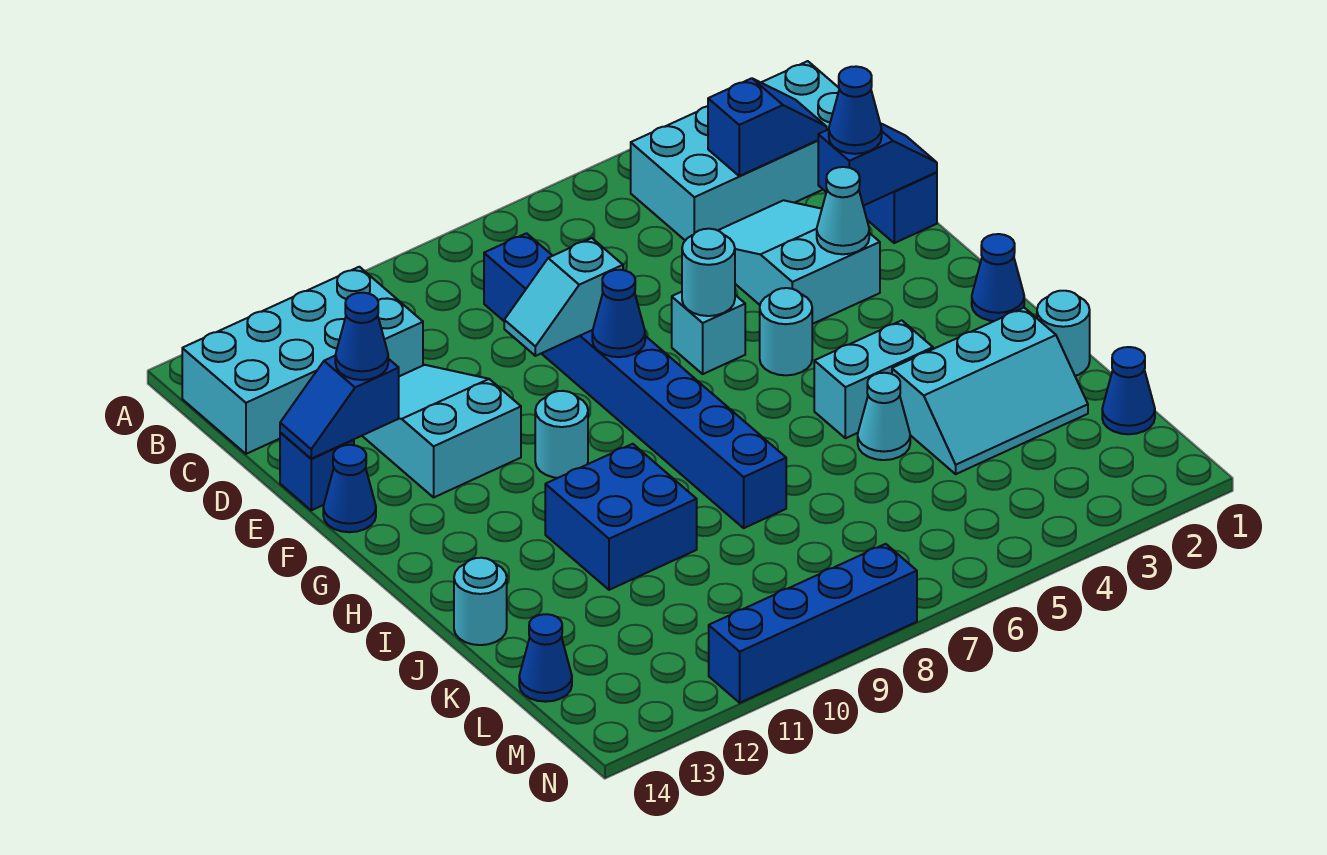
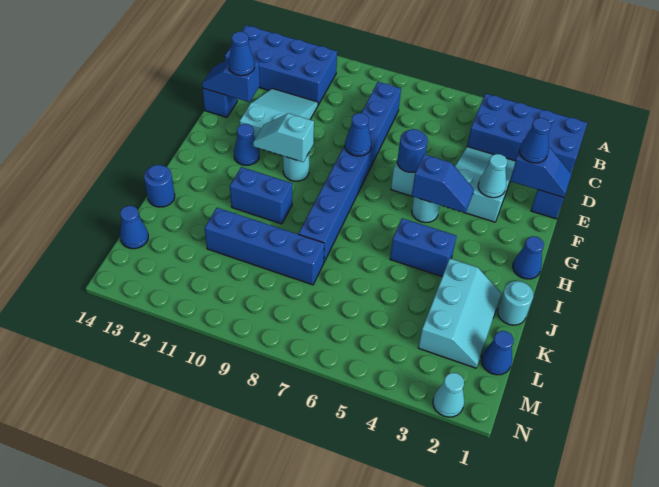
cyan 2x4 brick [631,61,839,240] -> blue 2x4 brick [467,94,587,173]
cyan 2x4 brick [182,267,423,454] -> blue 2x4 brick [225,25,337,105]
blue 1x2 slope [708,78,827,176] -> blue 1x2 slope moved to [412,154,474,213]
cyan 1x2 slope [504,238,623,356] -> cyan 1x2 slope moved to [253,113,314,162]
cyan 1x1 round brick [682,229,735,316] -> blue 1x1 round brick [397,129,428,172]
blue 1x1 cone [323,445,376,532] -> blue 1x1 cone moved to [234,124,259,165]
cyan 1x2 brick [814,320,933,438] -> blue 1x2 brick [390,218,457,276]
blue 2x2 brick [545,444,697,590] -> blue 1x2 brick [230,167,292,224]
cyan 2x3 slope [892,308,1088,474] -> cyan 2x3 slope turned to [418,259,501,368]
cyan 1x1 cone [858,373,910,460] -> cyan 1x1 cone moved to [433,373,464,417]
cyan 1x1 round brick [454,558,507,645] -> blue 1x1 round brick [144,165,175,207]
blue 1x4 brick [709,544,917,703] -> blue 1x4 brick moved to [205,208,324,285]

